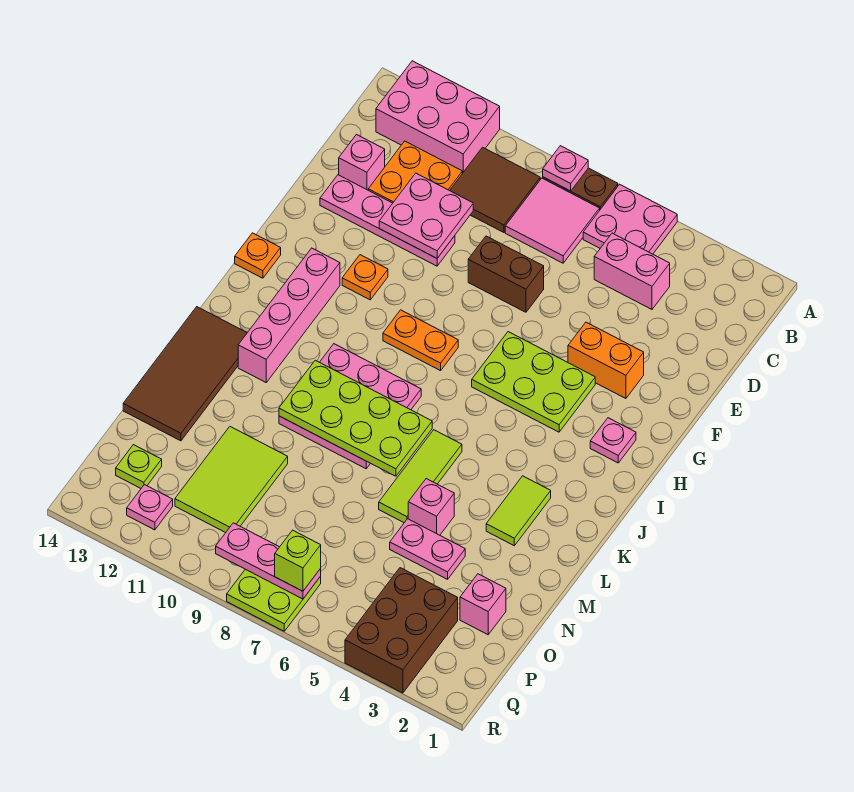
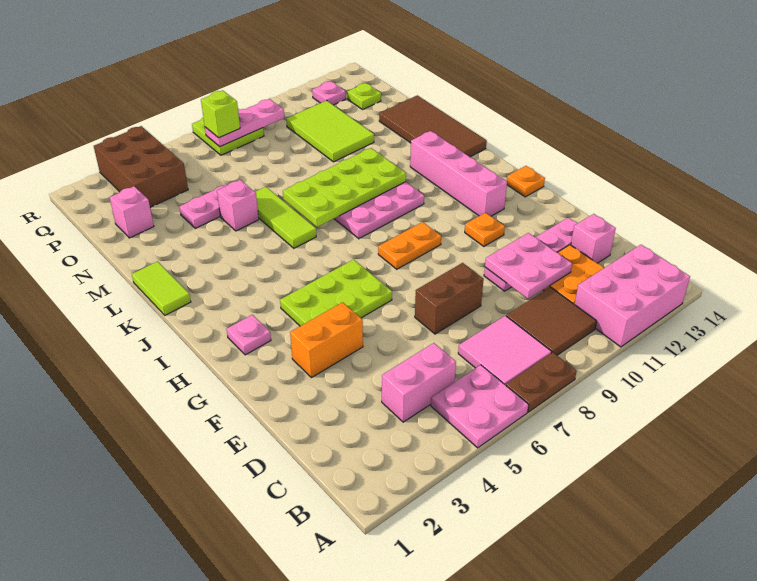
pink 1x1 plate [543,146,588,191] -> none
lime 1x2 tile [486,476,551,546] -> lime 1x2 tile moved to [132,262,191,315]

